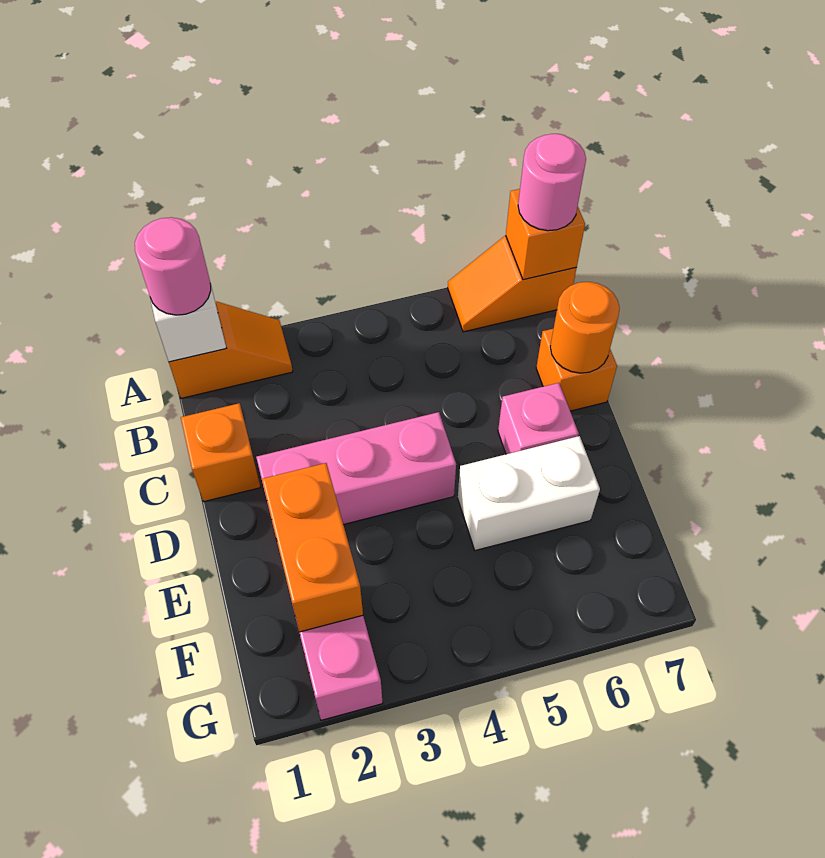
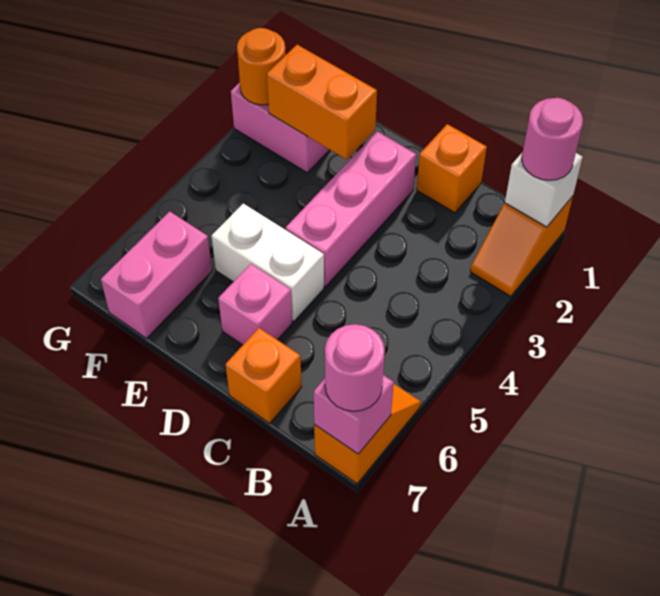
orange 1x1 brick [506,189,585,280] -> pink 1x1 brick [314,375,394,454]
orange 1x1 round brick [550,282,620,373] -> orange 1x1 round brick moved to [237,28,286,105]
white 1x2 brick [458,436,600,550] -> white 1x2 brick turned to [212,204,324,321]
none -> pink 1x2 brick [101,212,212,338]

